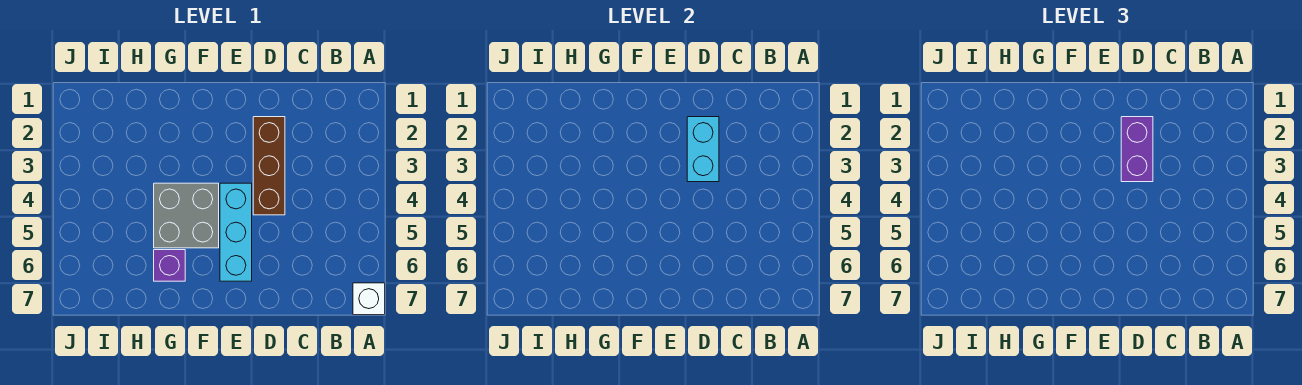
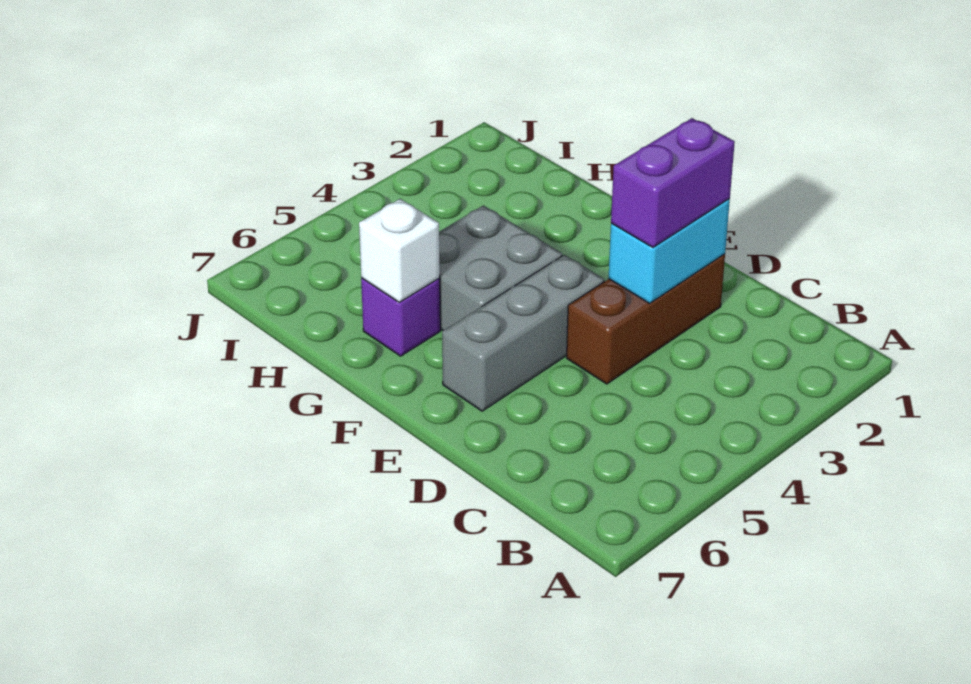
white 1x1 brick [353,283,385,315] -> white 1x1 brick moved to [359,199,440,302]
cyan 1x3 brick [220,183,252,281] -> grey 1x3 brick [442,255,604,411]

